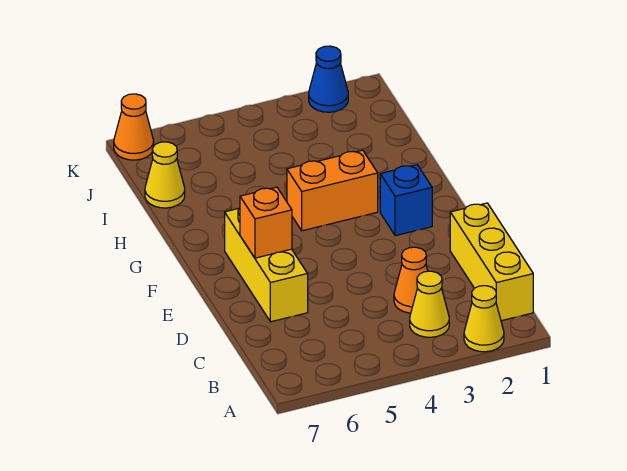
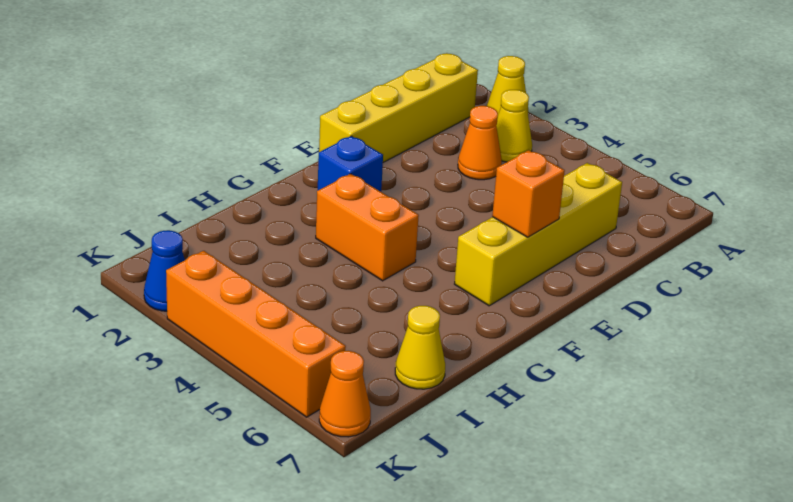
yellow 1x3 brick [450,203,533,321] -> yellow 1x4 brick [319,53,478,162]
yellow 1x3 brick [225,208,308,322] -> yellow 1x4 brick [455,163,622,306]
none -> orange 1x4 brick [166,251,346,417]

